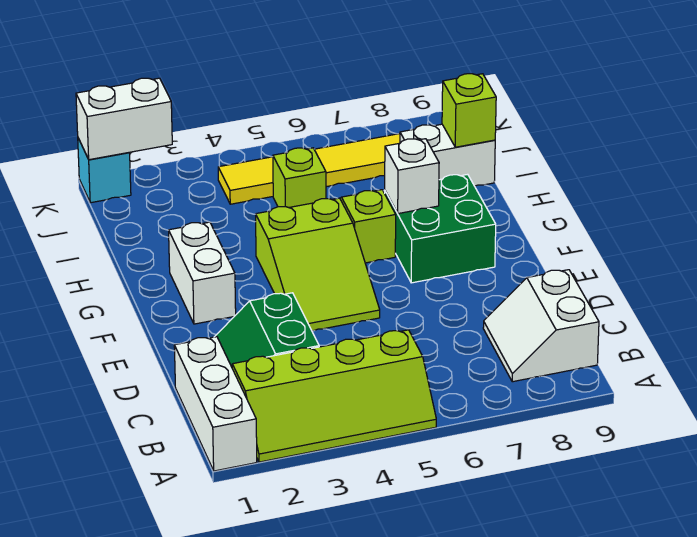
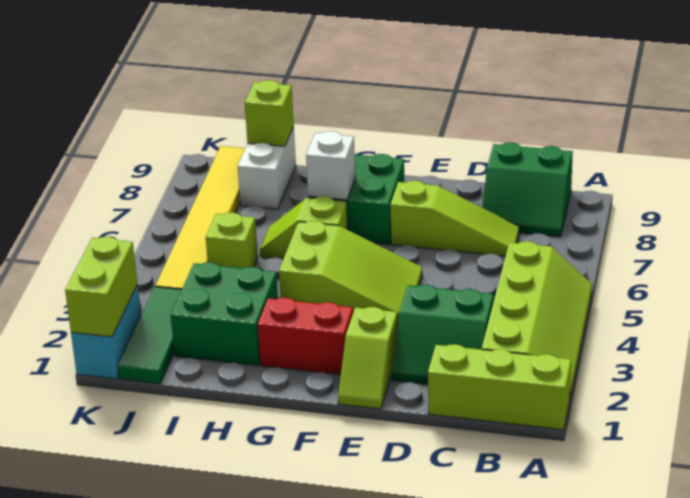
white 1x3 brick [174,337,257,471] -> lime 1x3 brick [428,344,571,430]
white 2x2 slope [483,270,599,382] -> green 2x2 slope [482,142,573,237]
none -> lime 1x3 slope [390,181,519,256]
none -> lime 1x2 slope [338,307,398,409]
white 1x2 brick [169,222,236,324] -> red 1x2 brick [258,298,353,375]
none -> green 2x2 brick [171,262,278,365]
none -> green 1x3 tile [118,287,182,384]
cyan 1x1 brick [78,138,131,203] -> cyan 1x2 brick [71,285,141,379]
white 1x2 brick [76,78,172,160] -> lime 1x2 brick [65,237,137,337]

